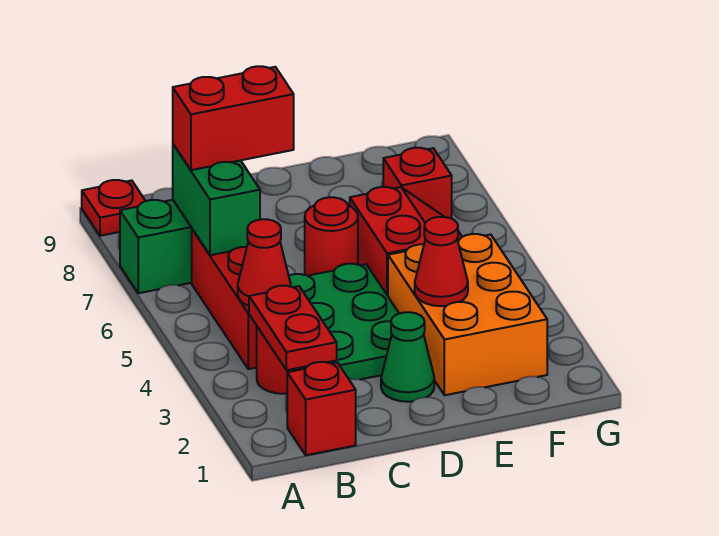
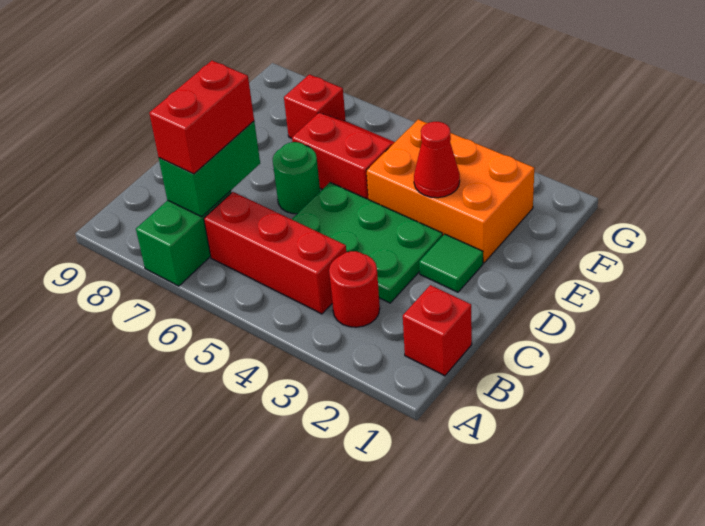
red 1x1 plate [82,180,145,236] -> none
red 1x2 plate [249,286,337,370] -> none
red 1x1 cone [238,219,291,306] -> none
green 1x2 brick [173,144,260,255] -> green 1x2 brick turned to [159,121,260,217]
green 1x1 cone [381,312,434,402] -> green 1x1 tile [419,234,483,292]
red 1x1 round brick [305,197,358,276] -> green 1x1 round brick [273,142,320,214]

